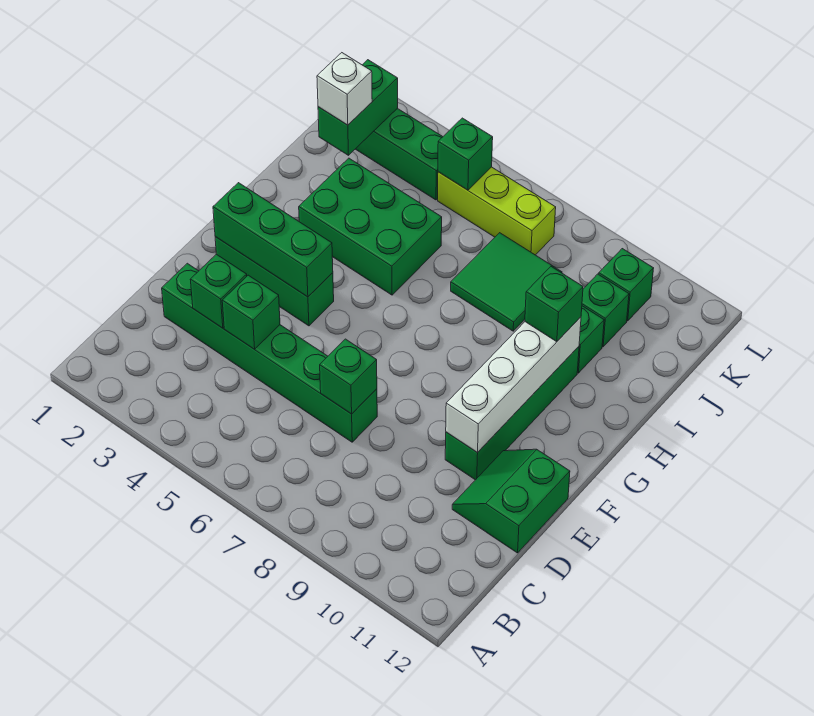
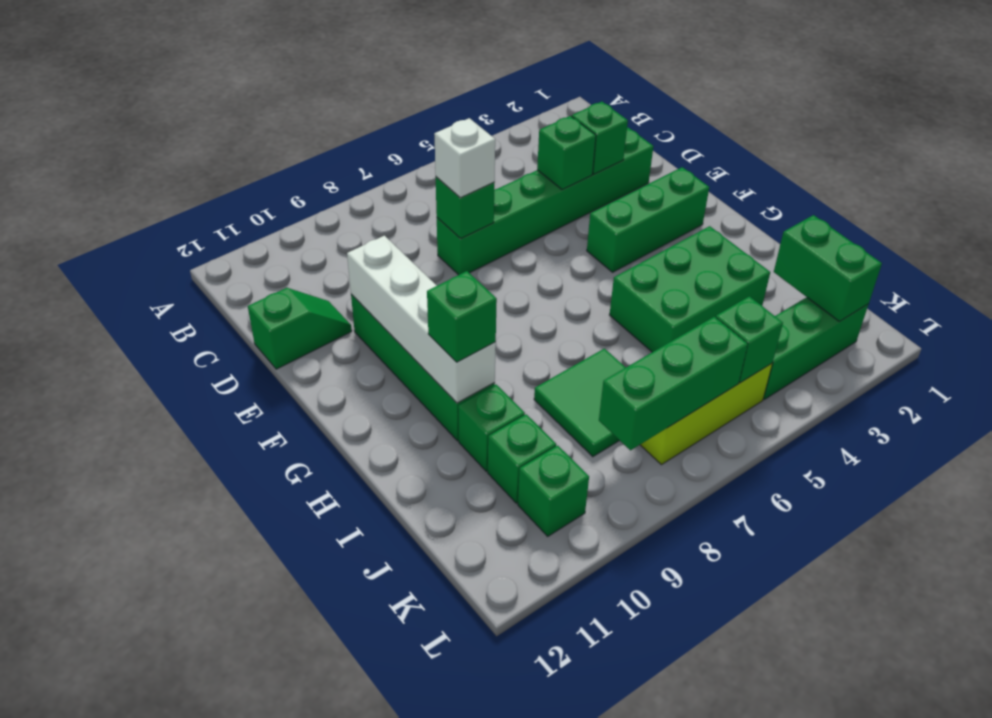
green 2x2 slope [452,449,570,553] -> green 1x2 slope [248,288,352,369]
green 1x3 brick [213,183,333,297] -> green 1x3 brick moved to [599,317,748,450]
white 1x1 brick [317,53,372,125] -> white 1x1 brick moved to [434,118,495,198]

